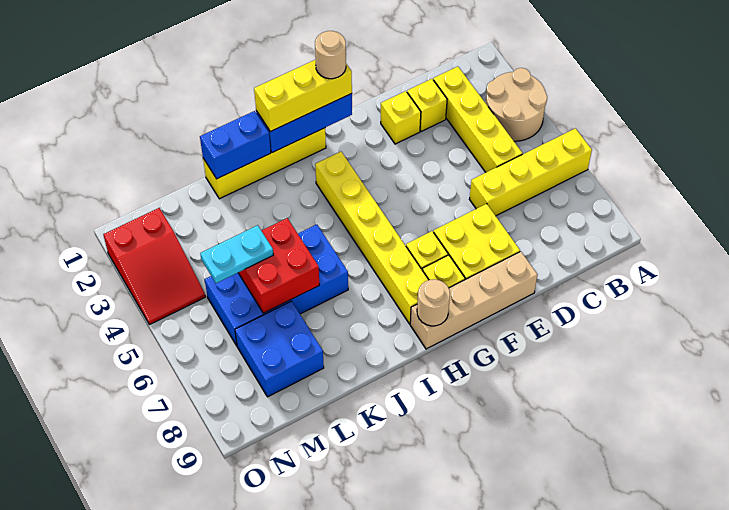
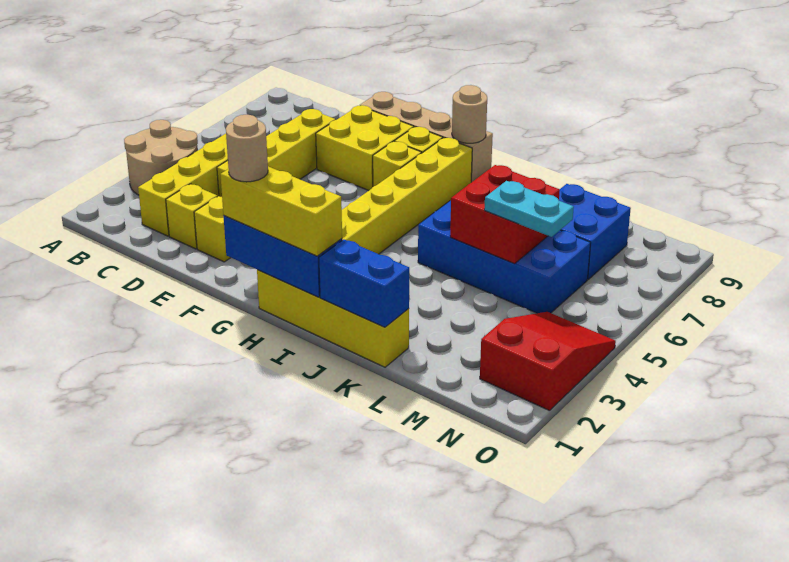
yellow 1x4 brick [469,129,592,216] -> yellow 1x4 brick turned to [217,109,336,197]

